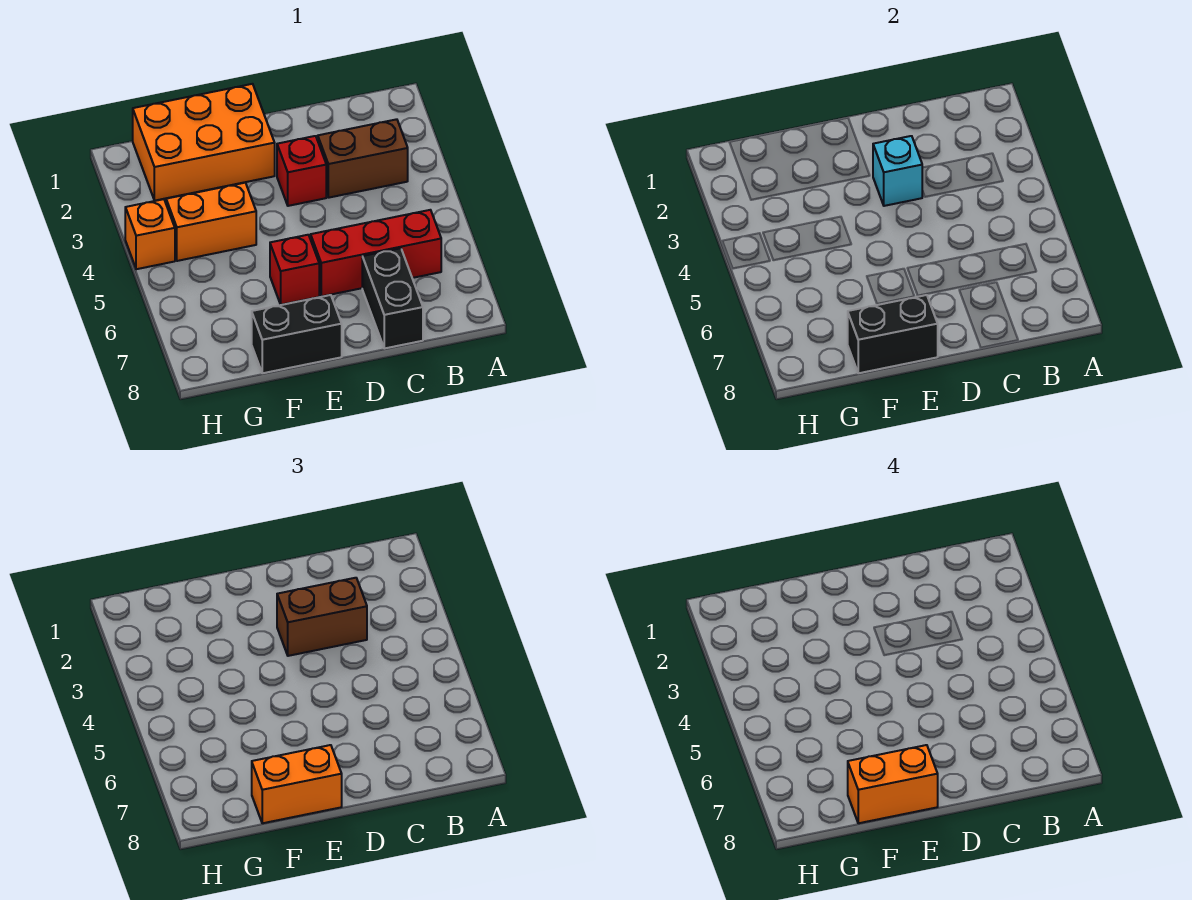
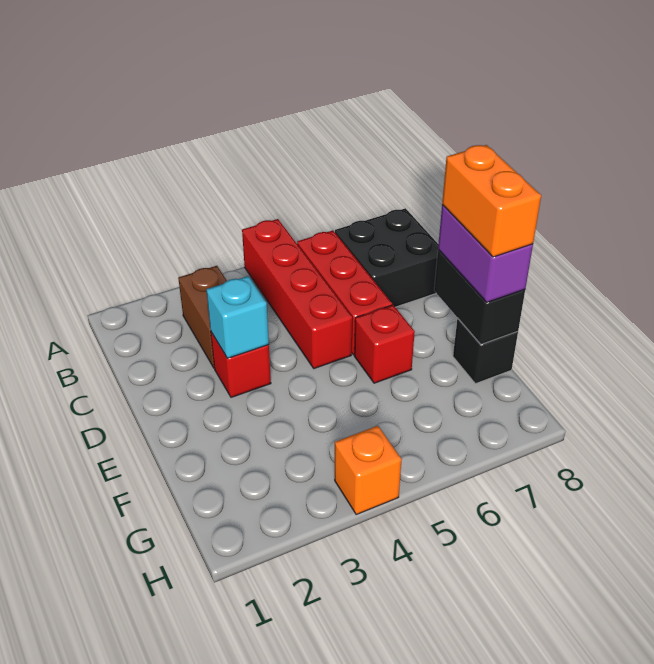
none -> red 1x4 brick [242,219,352,369]
brown 1x2 brick [277,578,367,656] -> none
black 1x2 brick [362,248,423,348] -> black 2x2 brick [335,208,438,307]
orange 2x3 brick [133,84,275,201] -> none
black 1x2 brick [252,295,342,373] -> black 1x1 brick [453,318,518,384]
orange 1x2 brick [252,745,342,823] -> purple 1x2 brick [438,205,533,302]
orange 1x2 brick [166,183,256,261] -> none

